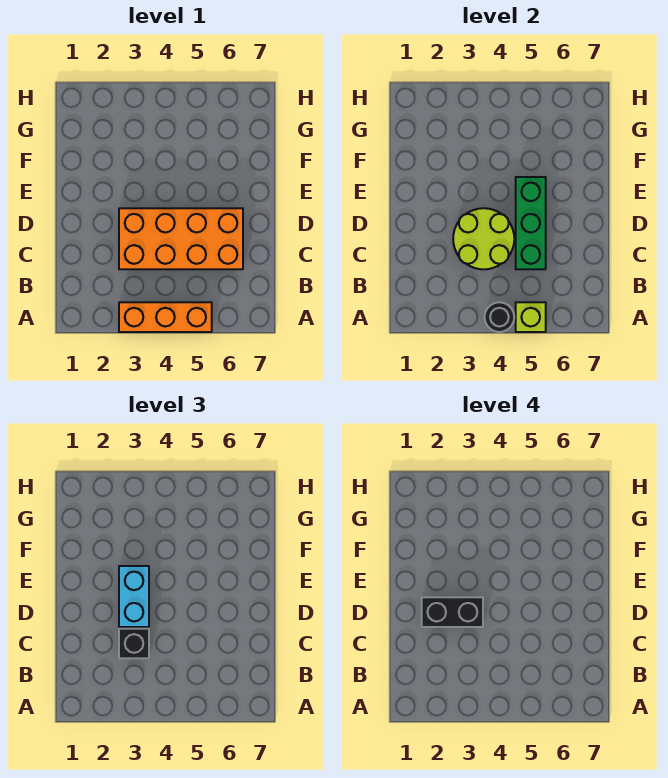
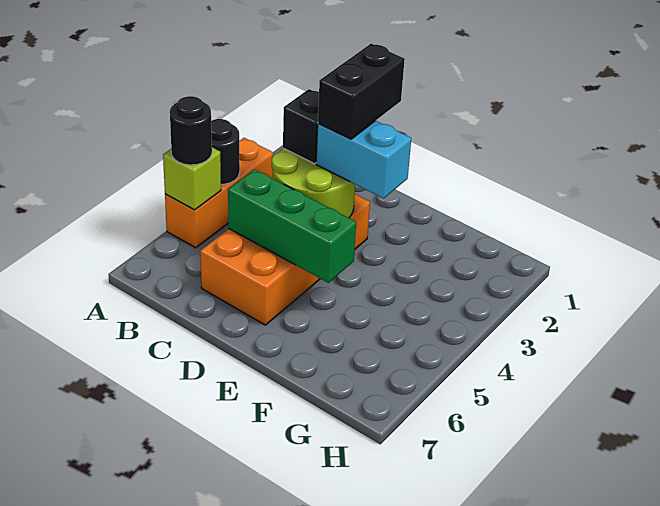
none -> black 1x1 round brick [170,96,212,165]

